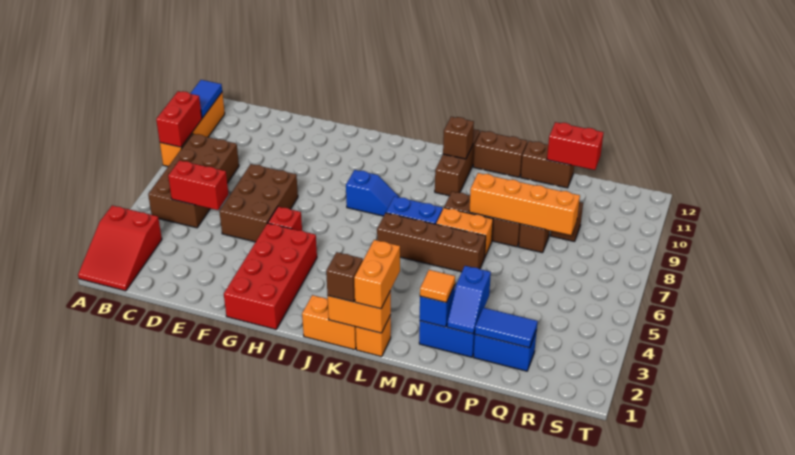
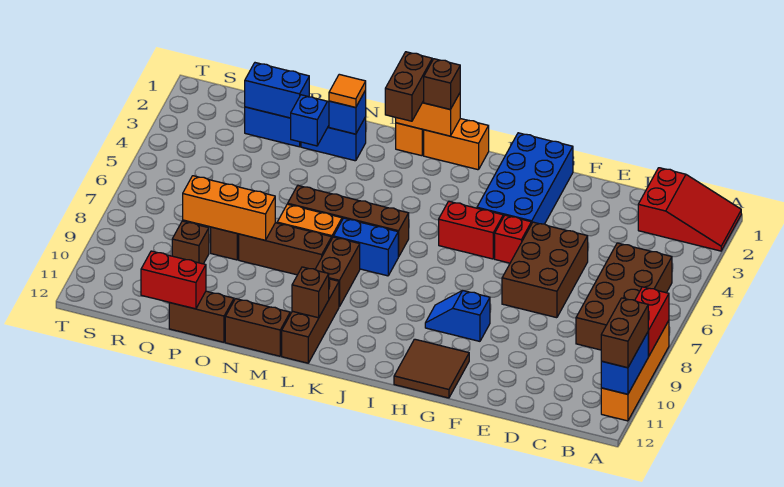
red 2x3 slope [78,205,162,291] -> red 2x3 slope turned to [638,168,741,251]
blue 1x2 tile [190,80,222,118] -> blue 1x2 brick [601,332,649,394]
none -> brown 1x2 brick [601,298,648,368]
red 1x2 brick [168,160,229,210] -> red 1x2 brick moved to [439,201,503,259]
red 2x4 brick [224,223,317,329] -> blue 2x4 brick [477,133,573,224]
none -> brown 2x2 tile [394,339,469,398]
blue 1x2 slope [346,170,400,216] -> blue 1x2 slope moved to [425,290,490,341]
orange 1x2 brick [354,240,400,309] -> brown 1x2 brick [385,52,432,121]
none -> brown 1x2 brick [315,237,360,307]
orange 1x4 brick [469,173,580,235] -> orange 1x3 brick [183,176,275,240]
blue 1x2 tile [475,308,538,348] -> blue 1x2 brick [245,63,309,118]

